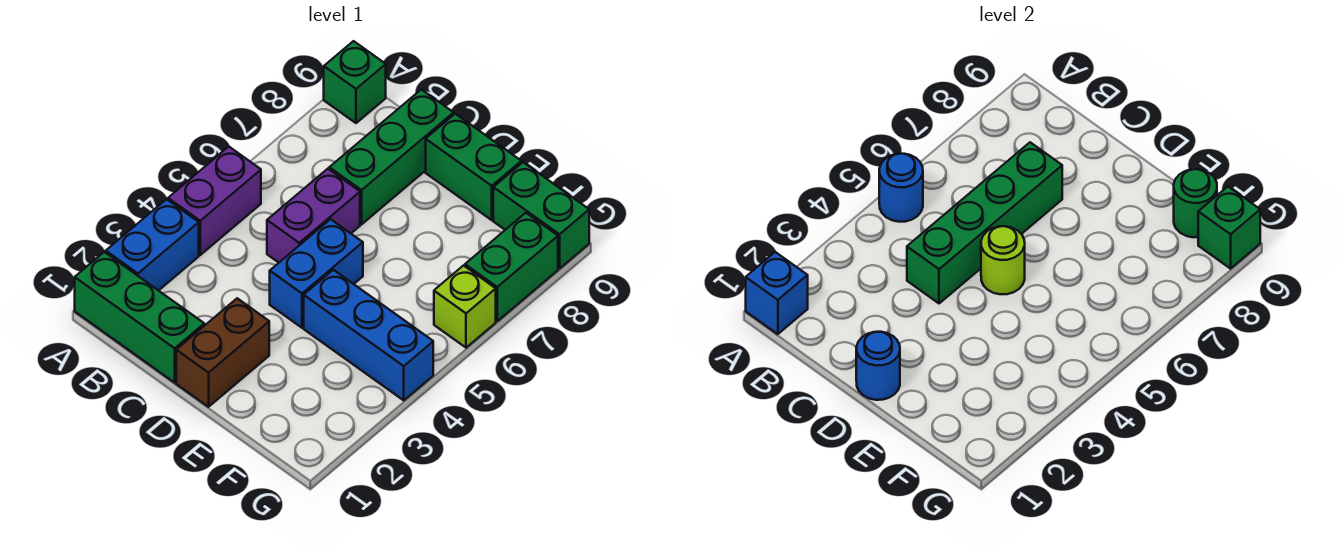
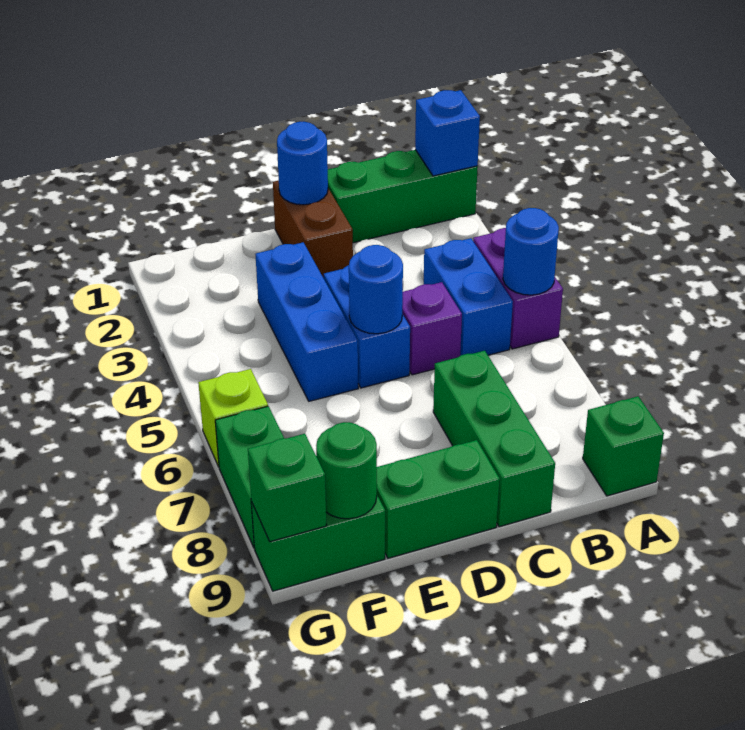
blue 1x2 brick [106,199,199,291] -> blue 1x2 brick moved to [424,238,513,356]
green 1x4 brick [907,142,1062,303] -> none
purple 1x2 brick [267,169,360,263] -> purple 1x1 brick [402,282,462,375]
lime 1x1 round brick [981,226,1025,294] -> blue 1x1 round brick [349,245,403,334]
blue 1x3 brick [304,270,433,400] -> blue 1x3 brick turned to [255,242,358,401]

